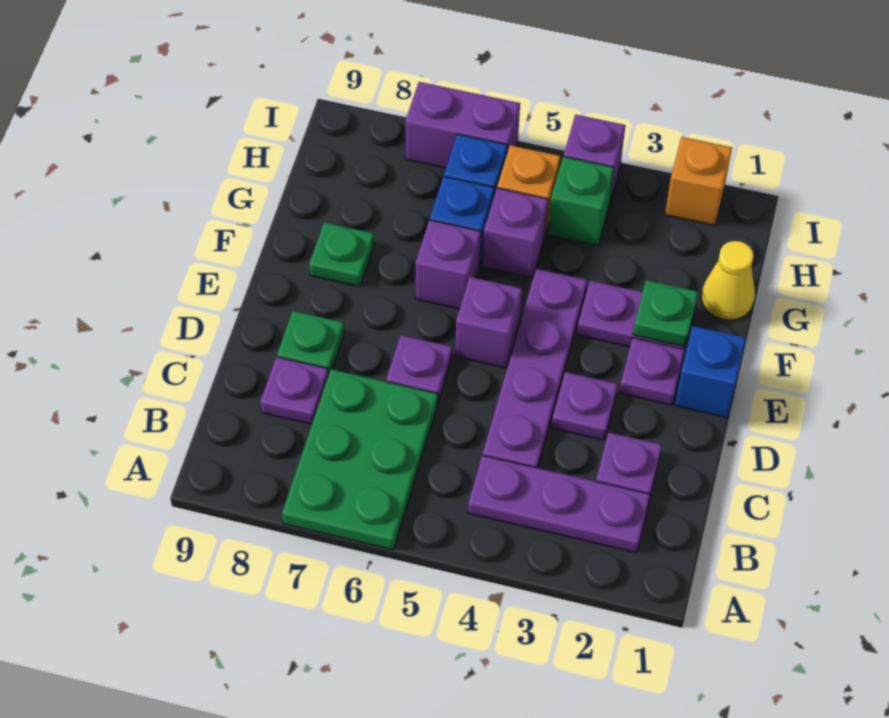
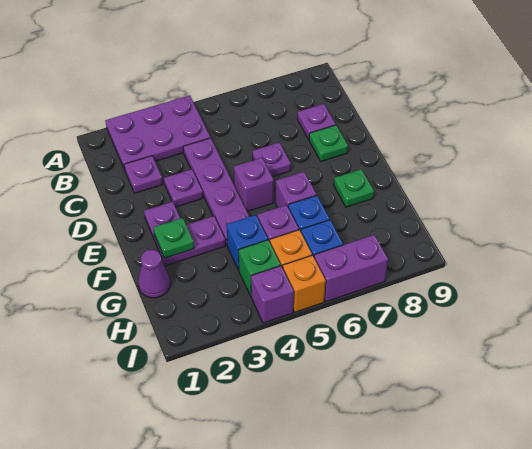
green 2x3 plate [282,369,438,550] -> none
purple 1x3 plate [468,455,650,553] -> purple 2x3 plate [105,96,210,170]
blue 1x1 brick [675,326,746,418] -> blue 1x1 brick moved to [226,215,268,270]
yellow 1x1 cone [702,241,755,320] -> purple 1x1 cone [138,250,170,298]
orange 1x1 brick [665,137,732,226] -> orange 1x1 brick moved to [283,255,326,312]

